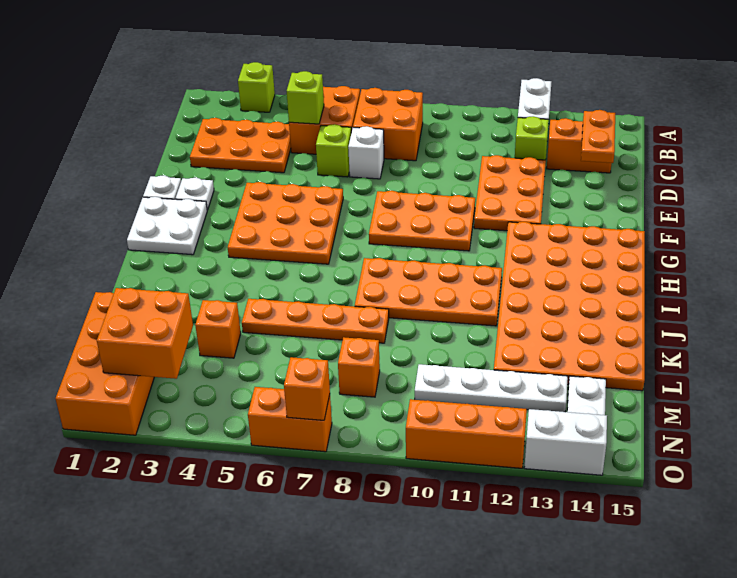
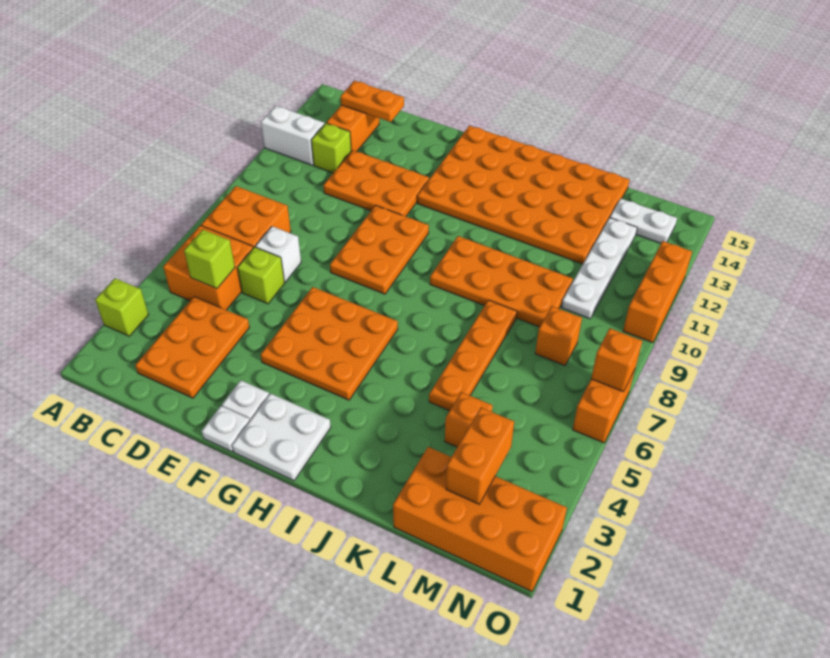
orange 2x4 plate [355,258,502,326] -> orange 2x4 plate turned to [430,236,573,327]
orange 2x2 brick [97,288,193,379] -> orange 1x2 brick [446,407,514,504]
white 1x2 brick [524,409,607,475] -> none

